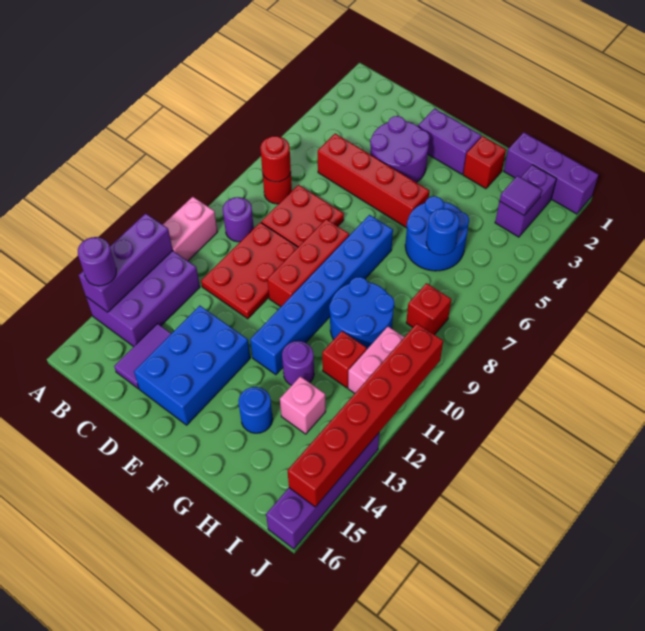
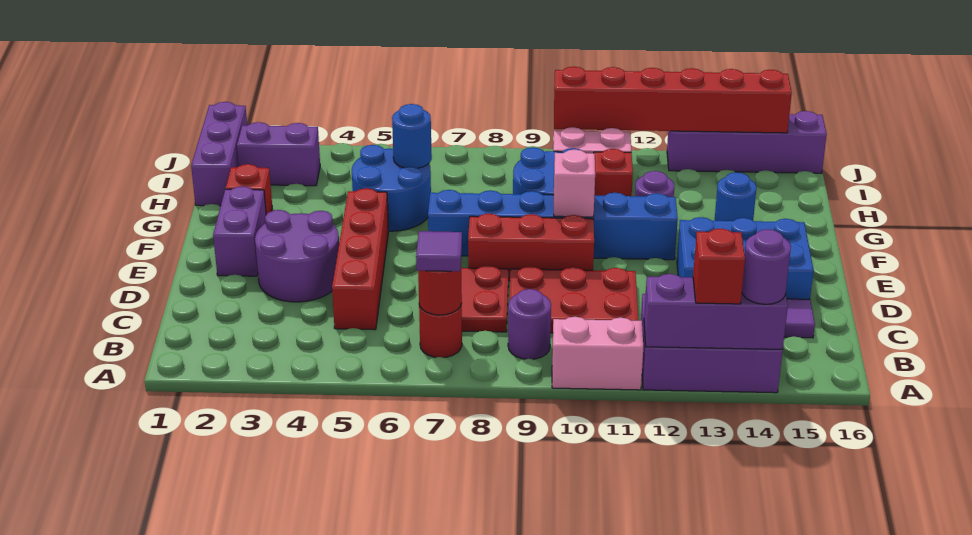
pink 1x1 brick [280,376,326,434] -> pink 1x1 brick moved to [554,150,595,217]
purple 1x1 tile [500,176,542,216] -> purple 1x1 tile moved to [416,231,462,271]
red 1x1 brick [406,283,451,335] -> red 1x1 brick moved to [693,229,745,304]

